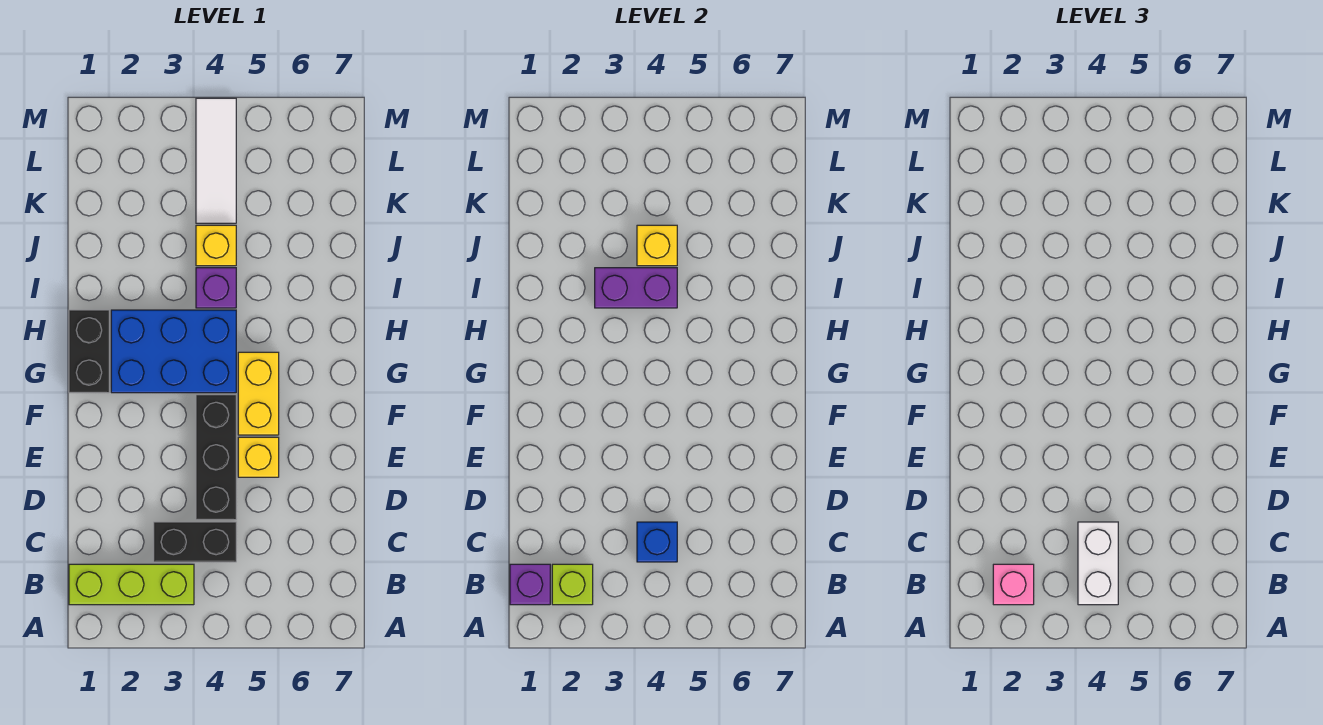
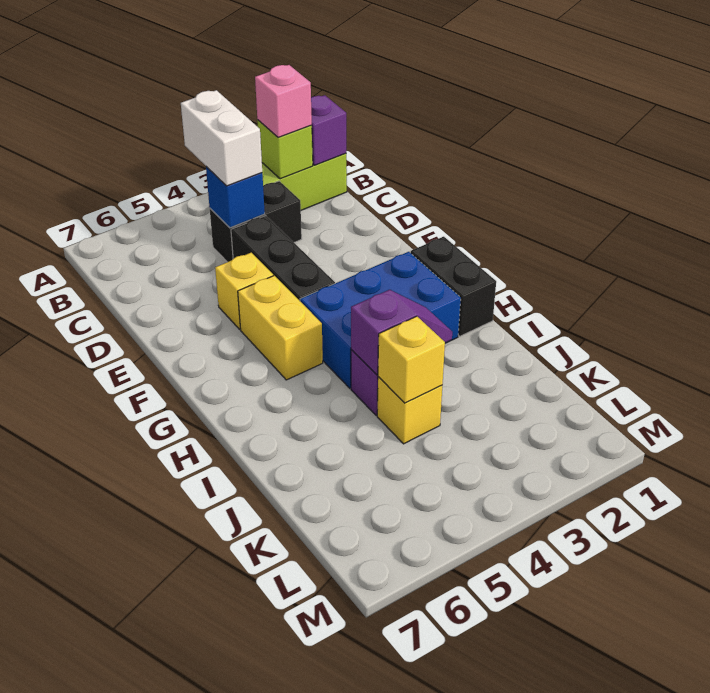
purple 1x2 brick [595,268,677,308] -> purple 1x2 slope [351,290,452,375]
white 1x3 tile [196,98,236,223] -> none

